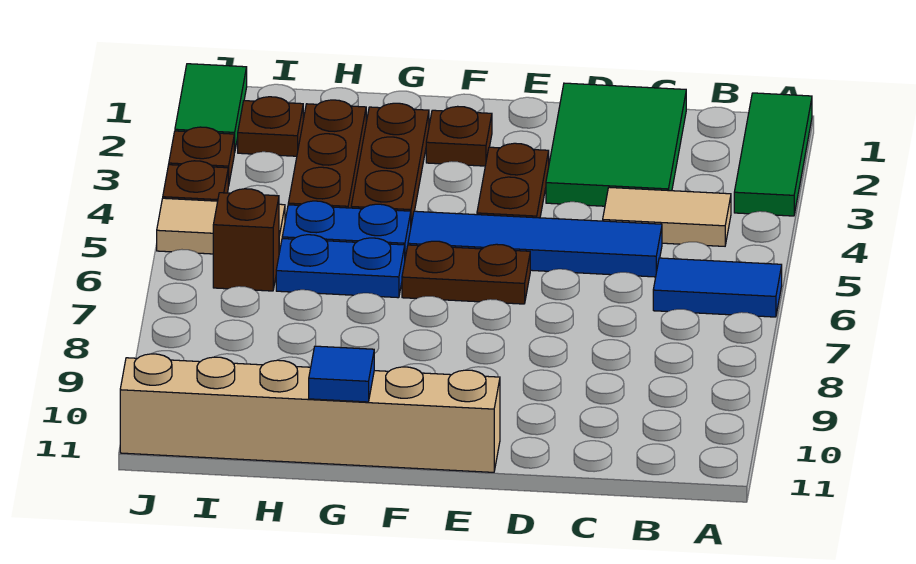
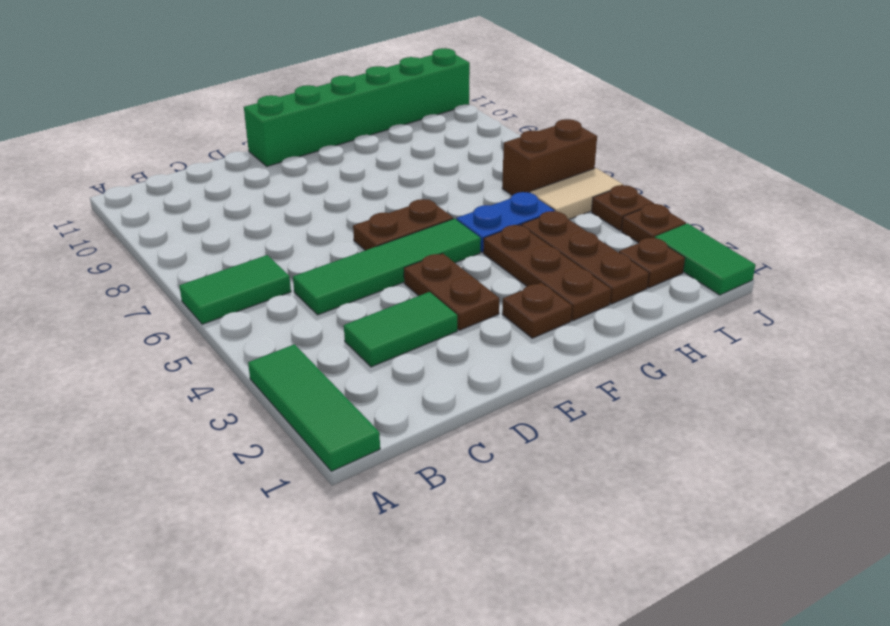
blue 1x2 tile [653,258,782,317] -> green 1x2 tile [179,255,291,324]
tan 1x2 tile [603,187,731,246] -> none
green 2x3 tile [546,83,686,206] -> green 1x2 tile [344,292,457,367]
blue 1x4 tile [408,211,662,277] -> green 1x4 tile [293,219,481,315]
tan 1x6 brick [120,354,500,472] -> green 1x6 brick [244,48,470,166]
blue 1x2 plate [276,235,405,298] -> none
blue 1x1 tile [309,346,374,402] -> none
brown 1x1 brick [213,189,279,291] -> brown 1x2 brick [502,119,597,195]

